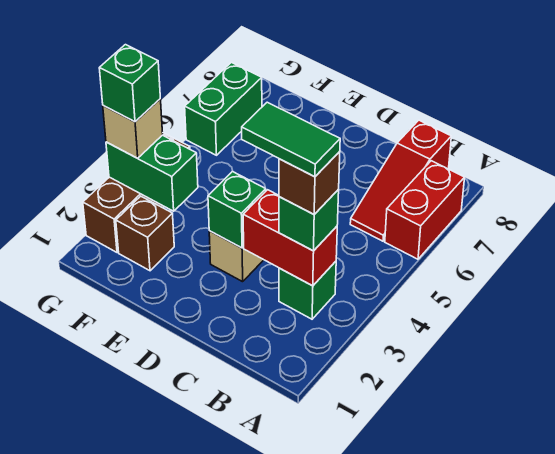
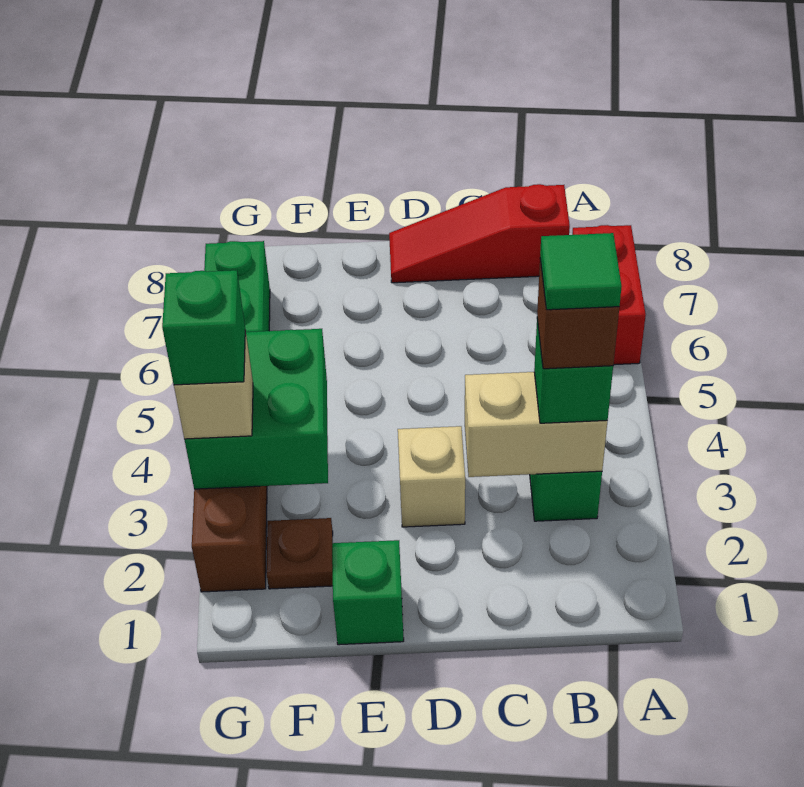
red 1x2 brick [243,190,337,286] -> tan 1x2 brick [465,372,607,477]
green 1x2 tile [242,102,340,177] -> green 1x1 tile [540,233,622,310]
red 1x3 slope [350,120,451,241] -> red 1x3 slope turned to [389,184,570,283]
green 1x1 brick [208,171,266,248] -> green 1x1 brick moved to [332,540,404,645]
brown 1x1 brick [116,196,174,271] -> brown 1x1 plate [267,518,333,589]
green 1x2 brick [106,135,198,211] -> green 2x2 brick [184,329,328,489]

